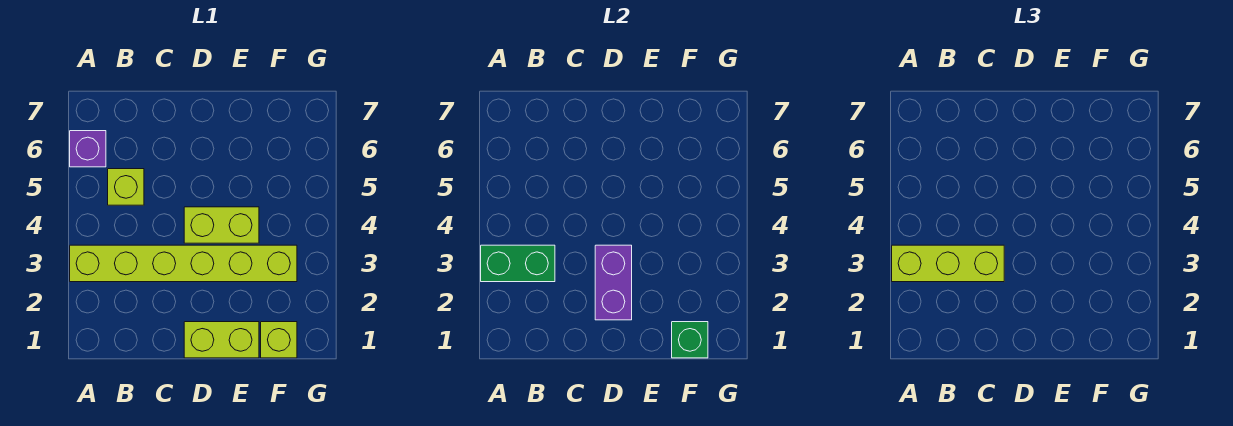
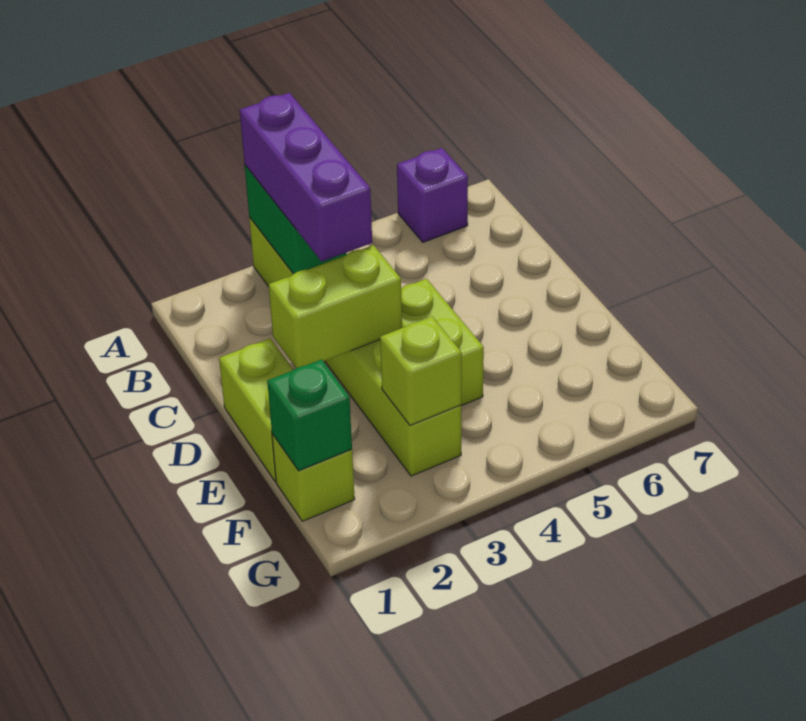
lime 1x3 brick [892,245,1004,282] -> purple 1x3 brick [240,93,372,261]
lime 1x1 brick [108,169,144,205] -> lime 1x1 brick moved to [380,317,462,426]
purple 1x2 brick [595,245,632,320] -> lime 1x2 brick [269,245,402,368]

